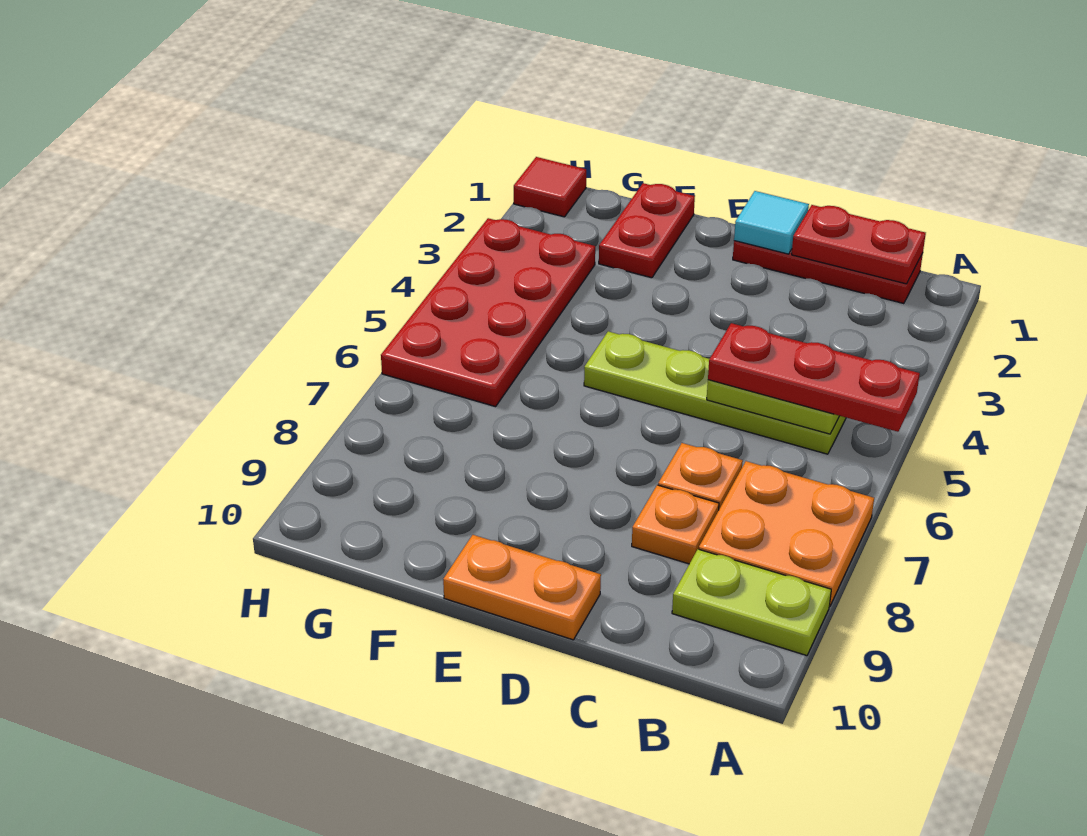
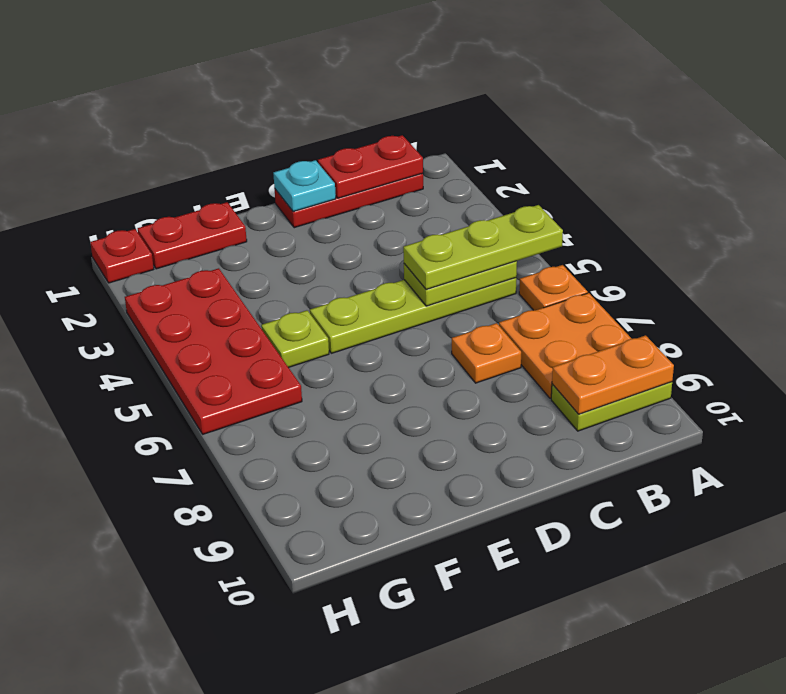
red 1x3 plate [708,323,920,432] -> lime 1x3 plate [403,205,563,290]
orange 1x1 plate [632,485,719,564] -> orange 1x1 plate moved to [519,265,588,310]
cyan 1x1 tile [734,191,809,254] -> cyan 1x1 plate [273,160,336,212]
orange 1x2 plate [443,535,601,640] -> orange 1x2 plate moved to [552,335,674,414]
red 1x2 plate [599,183,695,278] -> red 1x2 plate turned to [138,202,247,269]
none -> lime 1x1 plate [261,310,329,367]
red 1x1 tile [514,157,586,217] -> red 1x1 plate [90,229,154,283]

